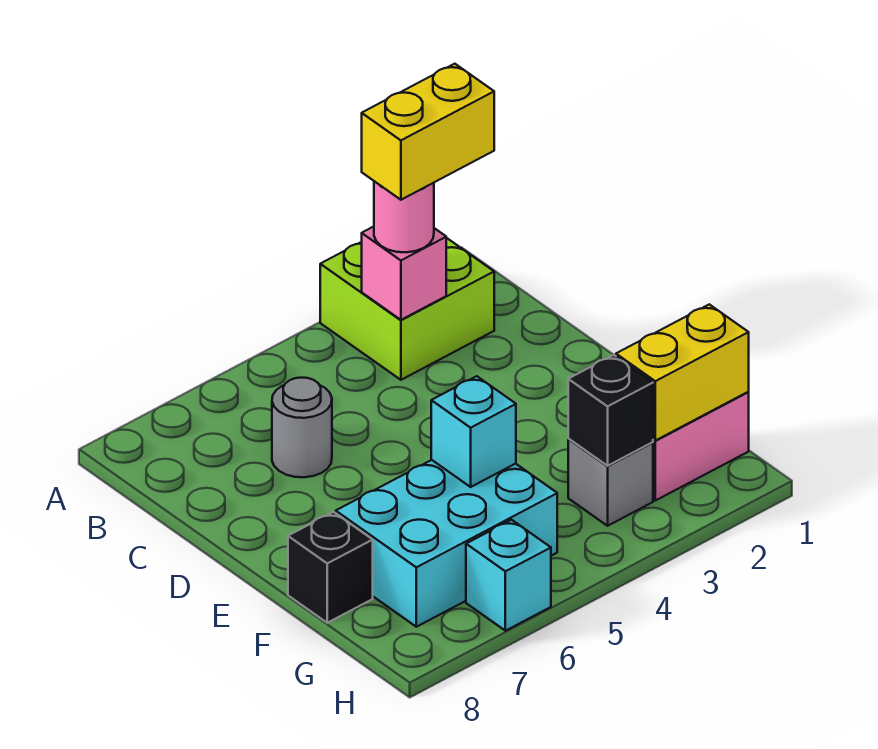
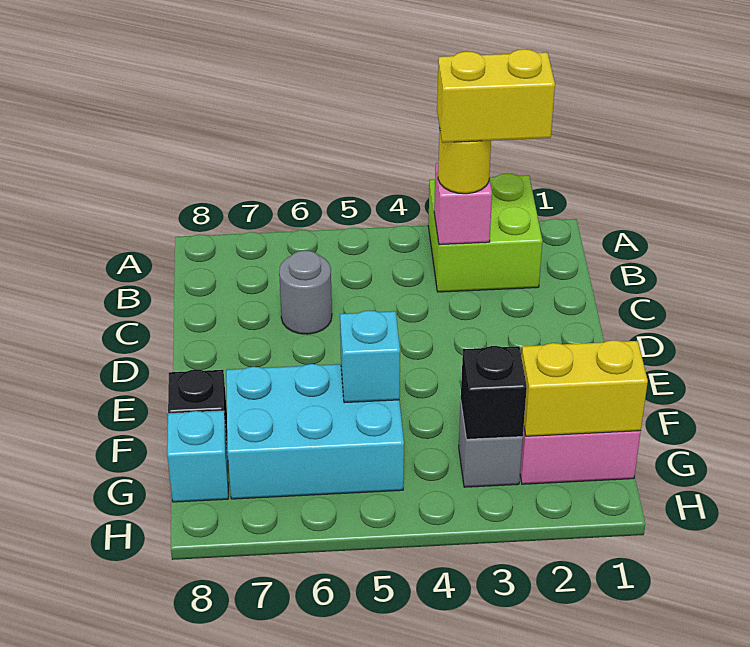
pink 1x1 round brick [374,181,434,252] -> yellow 1x1 round brick [438,127,491,194]
cyan 1x1 brick [466,520,551,631] -> cyan 1x1 brick moved to [167,411,228,502]

